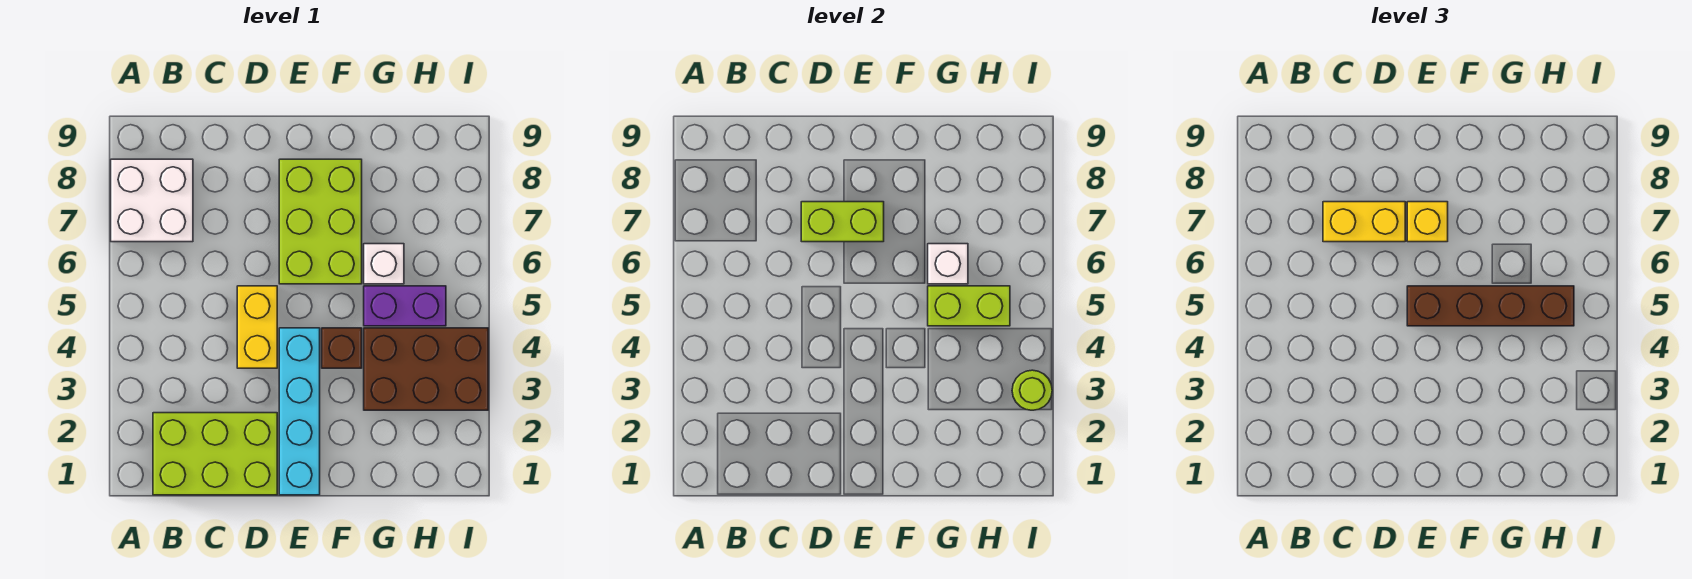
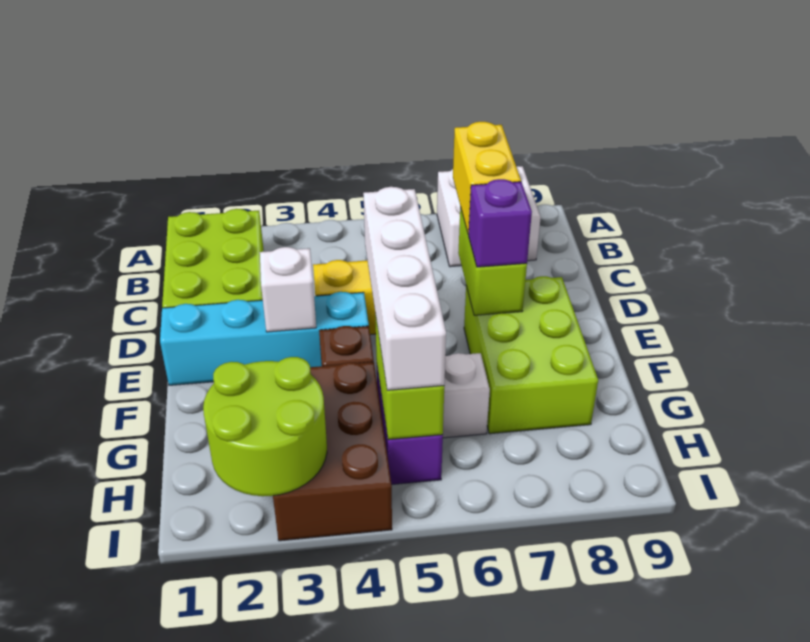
brown 1x4 brick [1407,286,1574,326] -> white 1x4 brick [363,187,446,390]
lime 2x3 brick [279,159,362,284] -> lime 2x3 brick turned to [464,276,598,434]
yellow 1x1 brick [1407,202,1448,242] -> purple 1x1 brick [468,179,532,267]
white 1x1 brick [928,244,968,284] -> white 1x1 brick moved to [260,247,316,332]
lime 1x1 round brick [1012,370,1052,410] -> lime 2x2 round brick [203,357,327,496]

